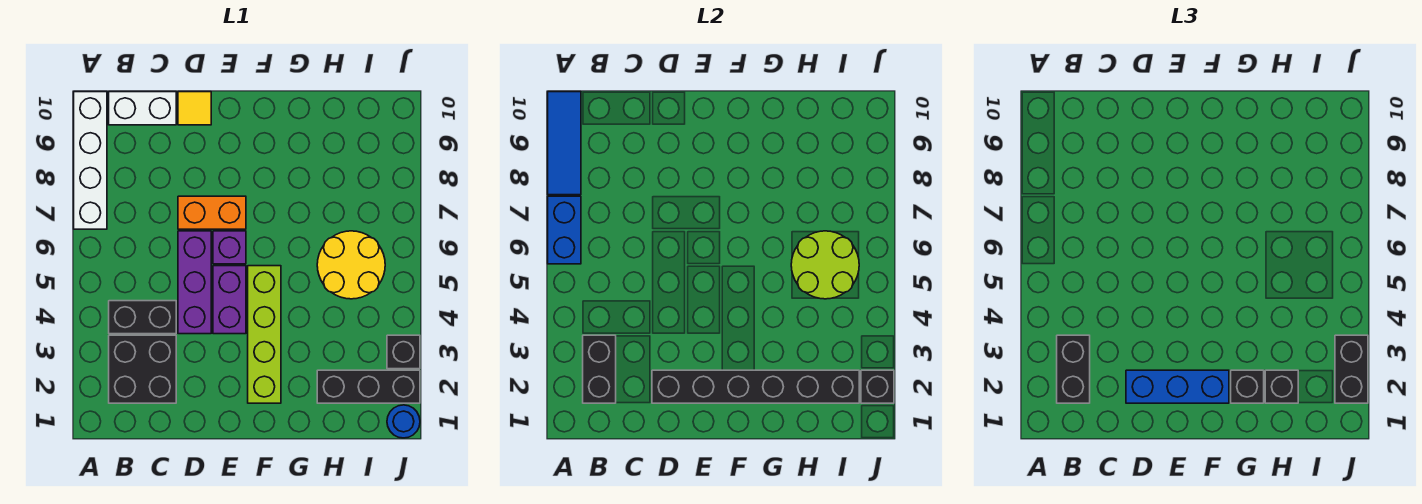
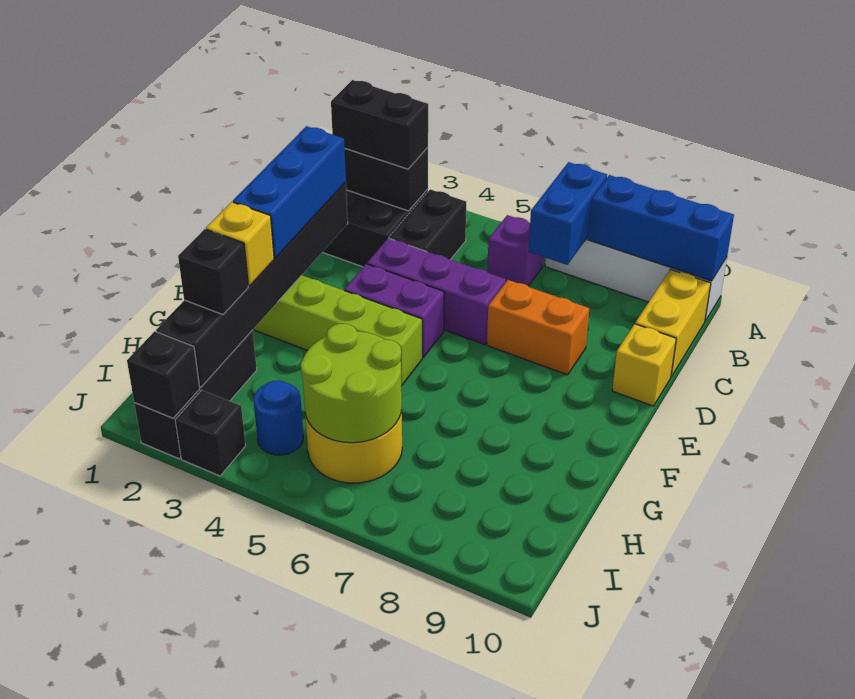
blue 1x2 brick [548,196,581,264] -> blue 1x2 brick turned to [529,162,607,265]
blue 1x3 tile [548,92,581,195] -> blue 1x3 brick [588,175,734,281]
white 1x2 brick [109,92,176,125] -> yellow 1x2 brick [635,269,711,377]
orange 1x2 brick [178,196,246,229] -> orange 1x2 brick turned to [487,280,589,375]
yellow 1x1 tile [178,92,211,125] -> yellow 1x1 brick [612,324,676,406]
purple 1x1 brick [213,231,246,264] -> purple 1x1 brick moved to [487,215,543,286]
black 1x1 brick [1231,370,1264,403] -> yellow 1x1 brick [206,202,274,286]
blue 1x1 round brick [387,405,420,438] -> blue 1x1 round brick moved to [254,380,303,455]
black 1x2 brick [1335,335,1368,403] -> none

